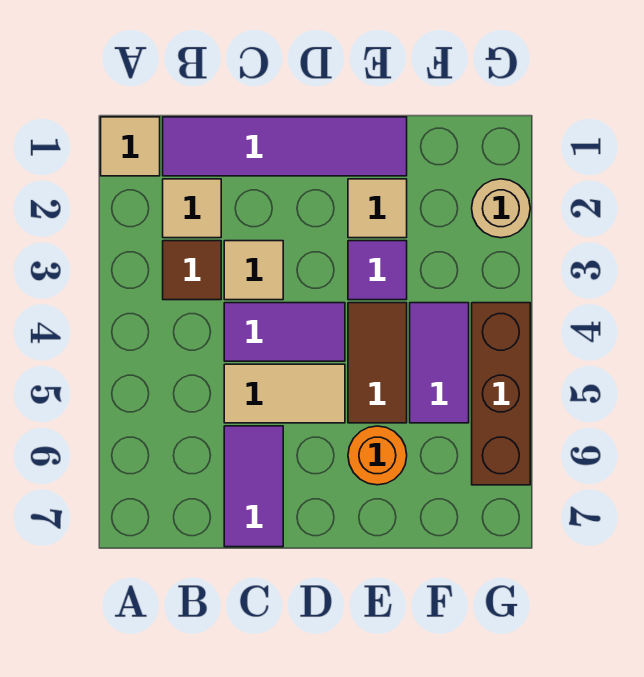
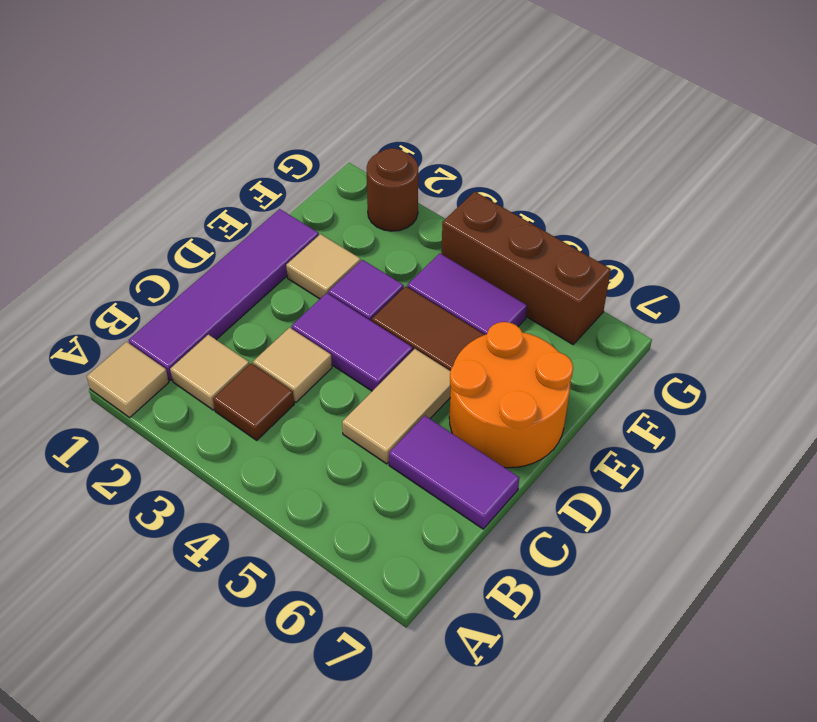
purple 1x2 tile [224,303,345,361] -> purple 1x2 tile turned to [291,293,413,391]
orange 1x1 round brick [348,426,407,485] -> orange 2x2 round brick [449,322,573,468]
tan 1x1 round brick [472,179,530,238] -> brown 1x1 round brick [367,148,418,231]

